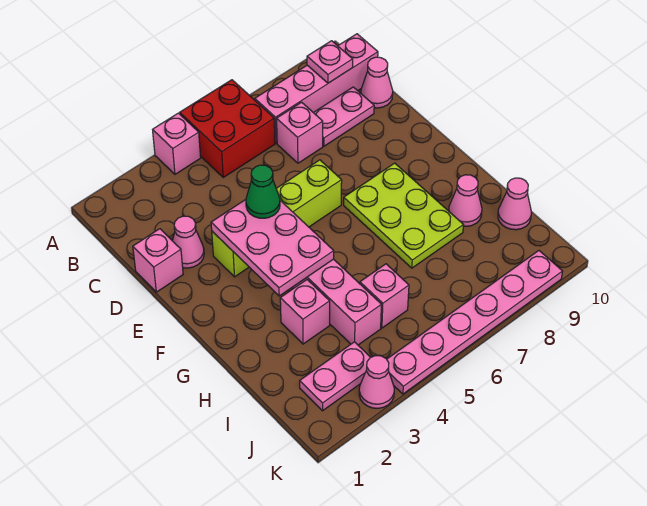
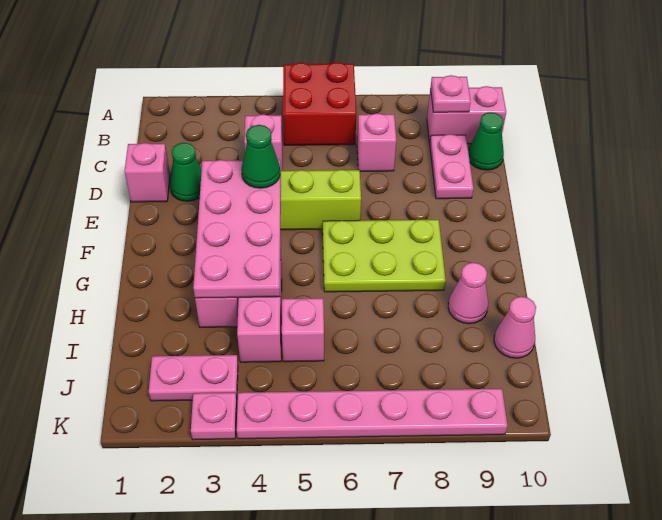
pink 1x1 brick [153,113,201,174] -> pink 1x1 brick moved to [244,114,282,171]
pink 1x4 brick [255,34,378,143] -> pink 1x2 brick [427,86,506,144]
pink 1x2 plate [313,87,374,146] -> pink 1x2 plate turned to [430,134,473,199]
pink 1x1 cone [361,57,393,108] -> green 1x1 cone [468,112,504,170]
pink 1x1 cone [173,216,204,268] -> green 1x1 cone [170,143,202,201]
pink 2x3 plate [211,200,334,296] -> pink 2x4 plate [193,160,281,298]
lime 2x3 plate [344,163,463,268] -> lime 2x3 plate turned to [323,220,446,292]
pink 1x1 cone [359,356,394,408] -> pink 1x1 plate [191,393,237,440]

